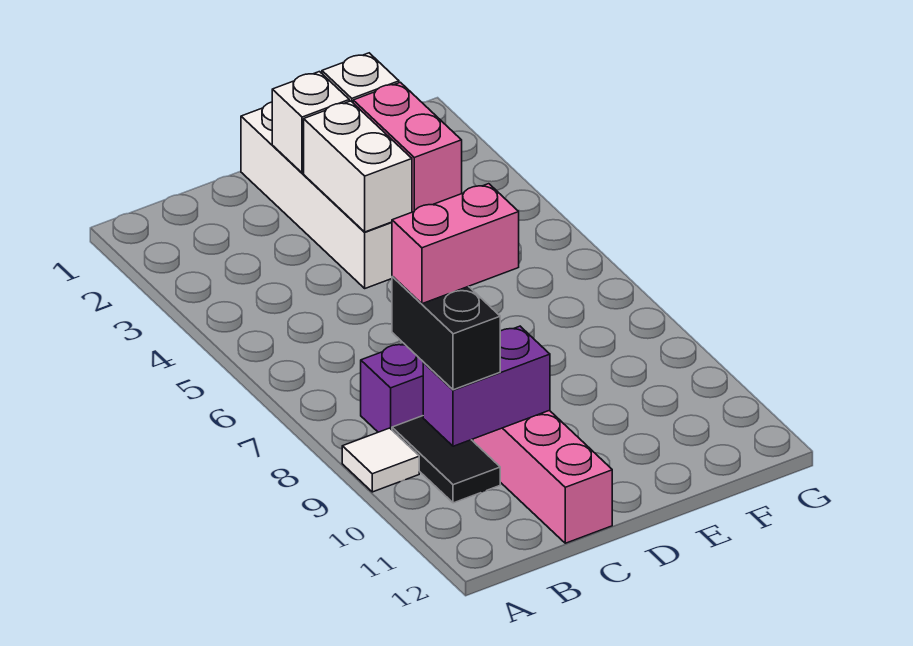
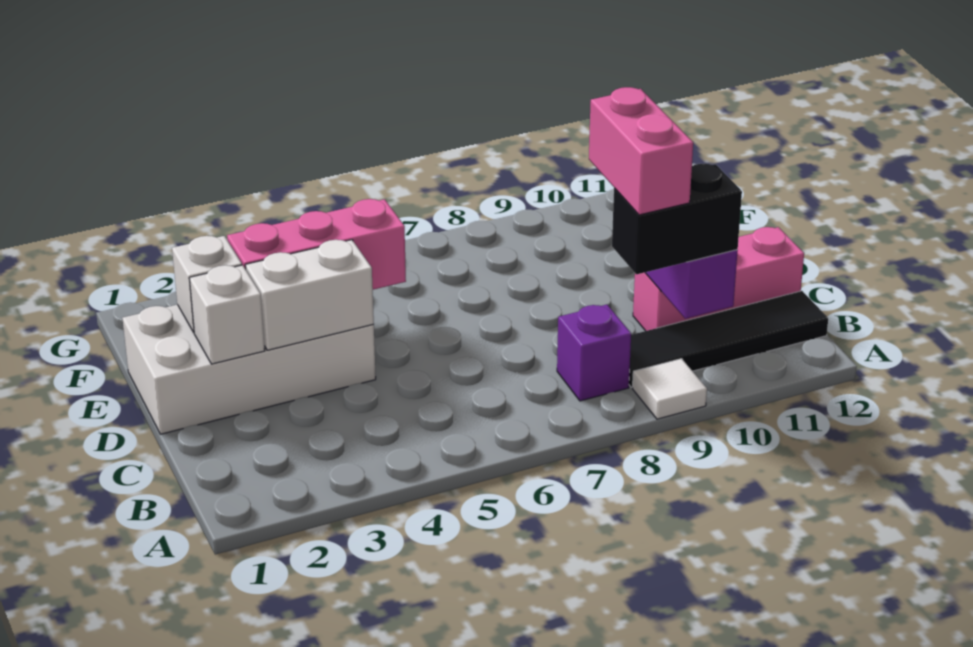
black 1x2 tile [392,416,500,503] -> black 1x4 tile [629,291,828,387]
pink 1x2 brick [353,82,462,212] -> pink 1x3 brick [227,199,406,290]

